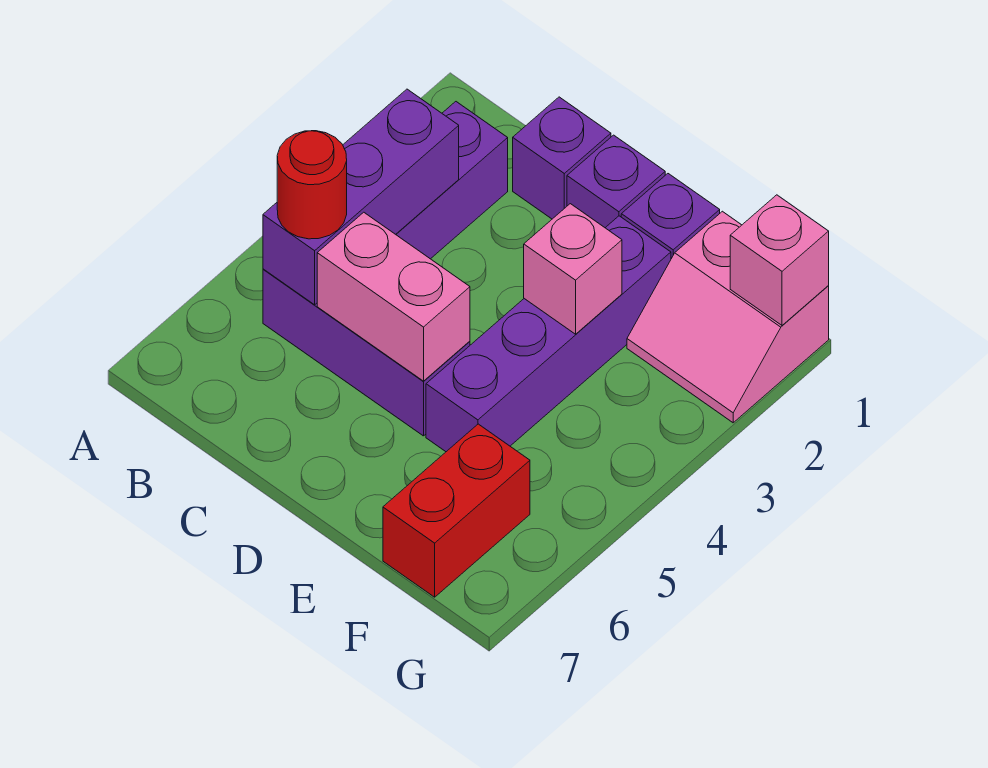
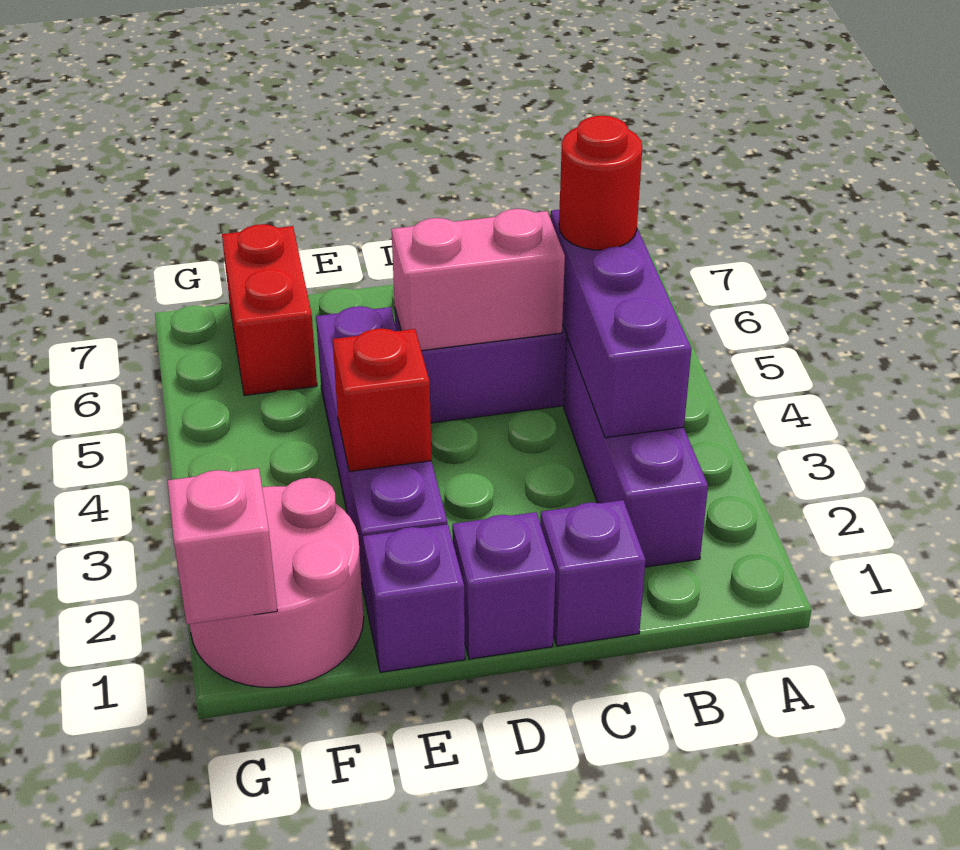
pink 1x1 brick [524,204,622,334] -> red 1x1 brick [333,328,432,472]
pink 2x2 slope [627,211,829,423] -> pink 2x2 round brick [190,478,364,687]

